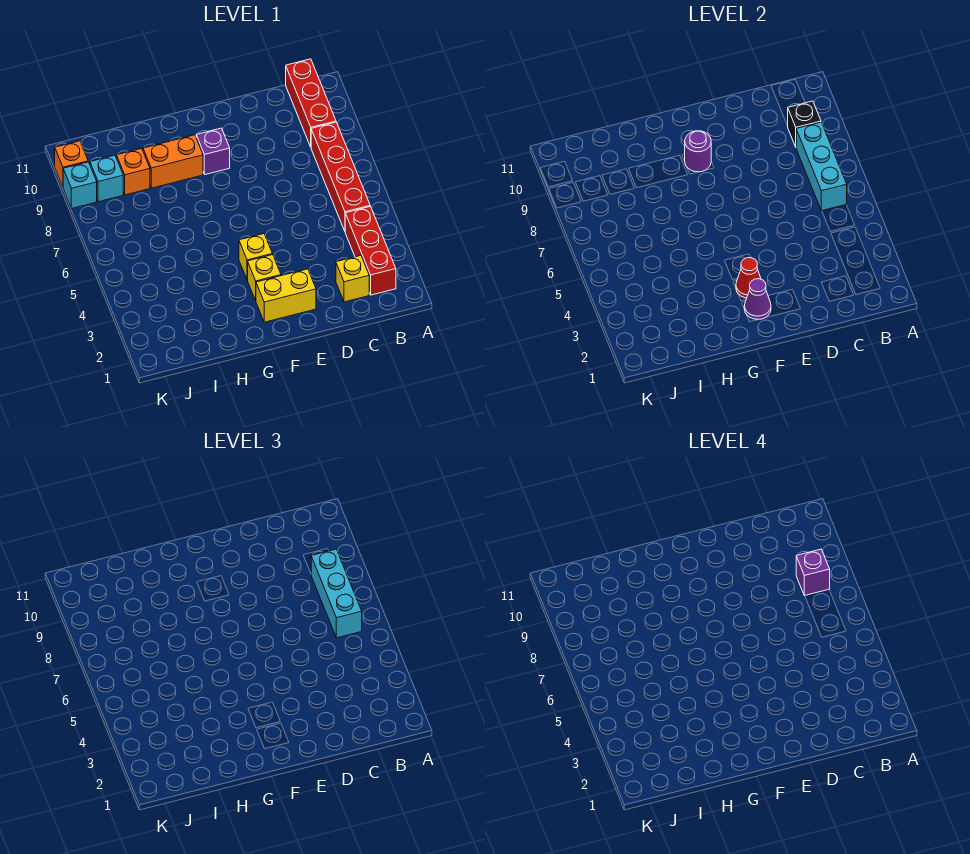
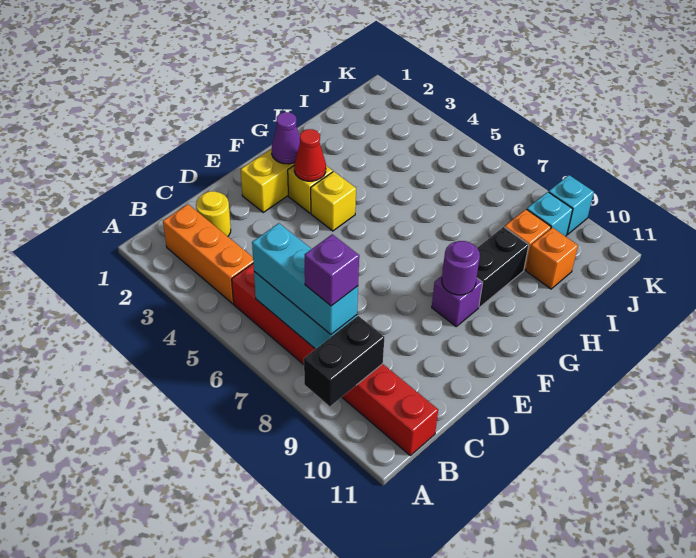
red 1x3 brick [345,206,396,295] -> orange 1x3 brick [163,204,253,304]
black 1x1 brick [788,101,821,147] -> black 1x2 brick [304,316,385,406]
yellow 1x1 brick [336,255,369,302] -> yellow 1x1 round brick [196,191,231,236]
orange 1x2 brick [143,135,203,188] -> black 1x2 brick [477,227,529,307]
orange 1x1 brick [55,141,88,187] -> orange 1x1 brick moved to [526,228,578,289]

